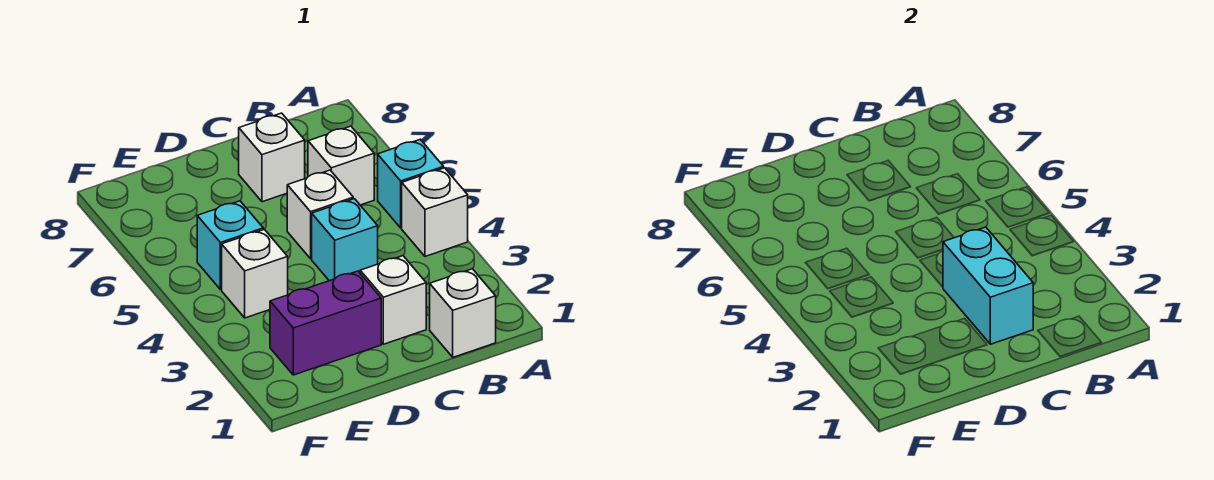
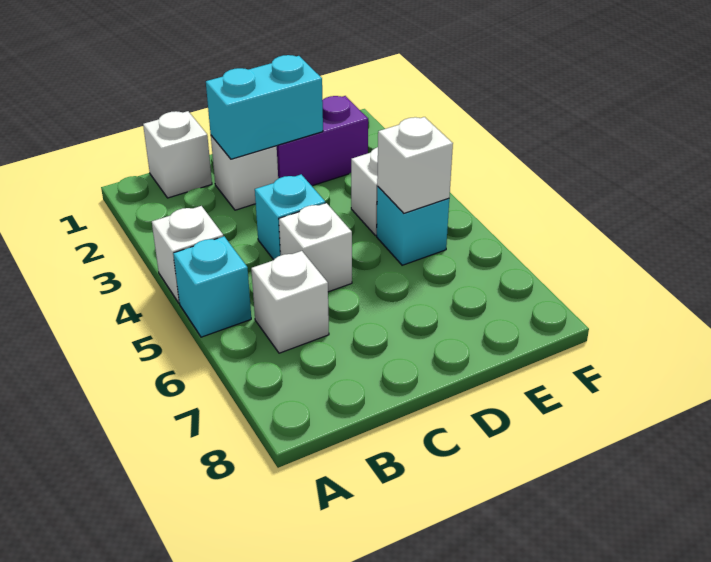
cyan 1x2 brick [943,227,1033,344] -> cyan 1x2 brick turned to [206,55,323,159]
white 1x1 brick [239,113,305,202] -> white 1x1 brick moved to [377,117,453,213]

